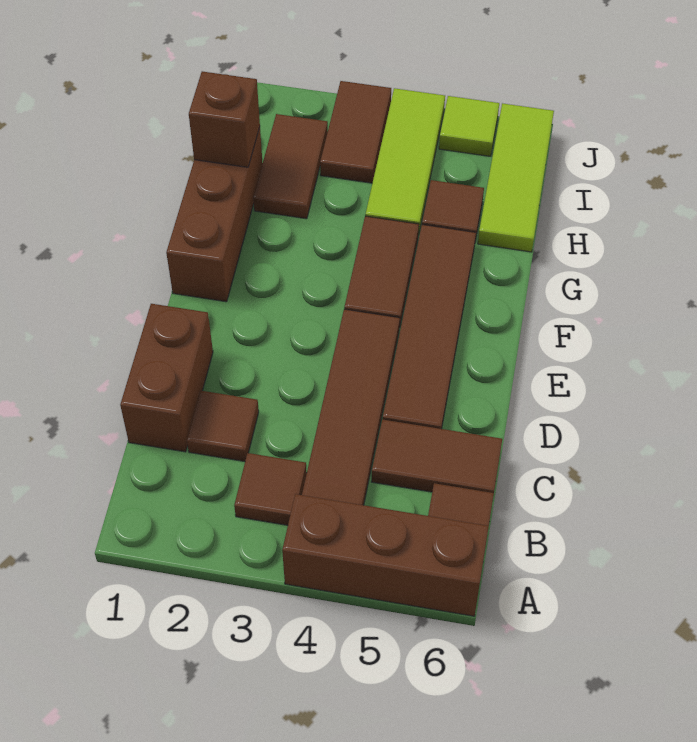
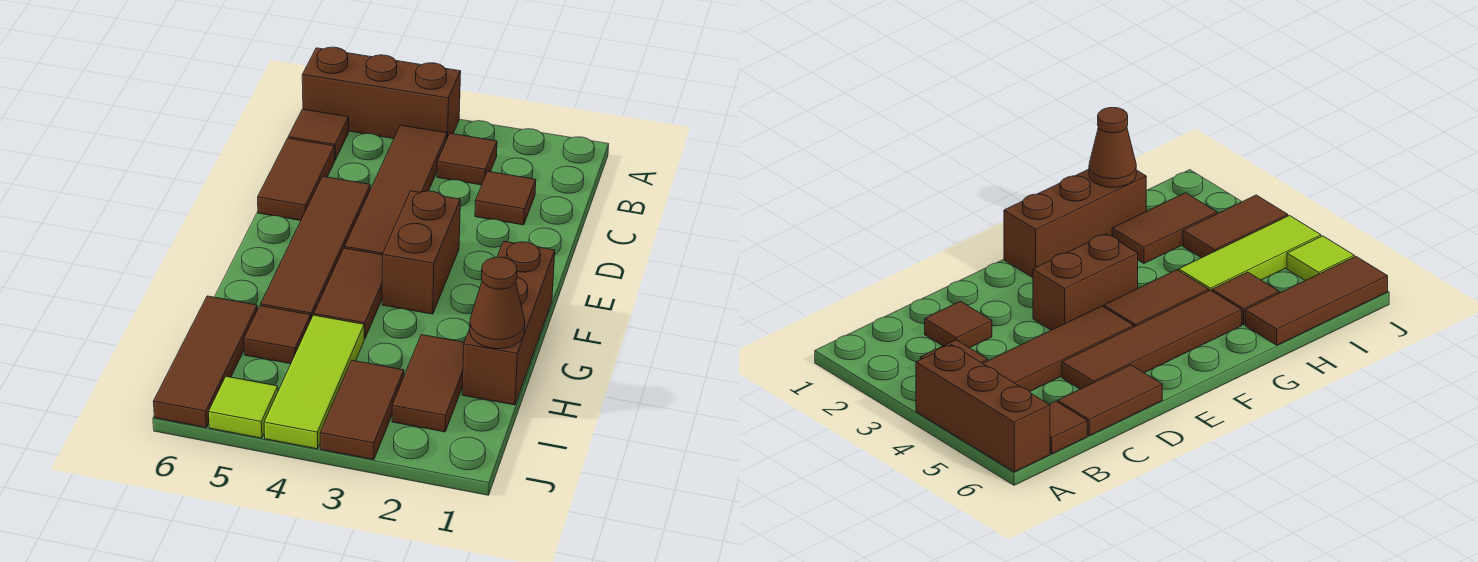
brown 1x2 brick [120,304,213,452] -> brown 1x2 brick moved to [382,191,460,314]
brown 1x2 tile [372,419,502,493] -> brown 1x2 tile turned to [258,138,335,220]
brown 1x1 brick [189,71,260,167] -> brown 1x1 cone [470,257,525,349]
lime 1x3 tile [478,103,554,252] -> brown 1x3 tile [153,296,257,428]

